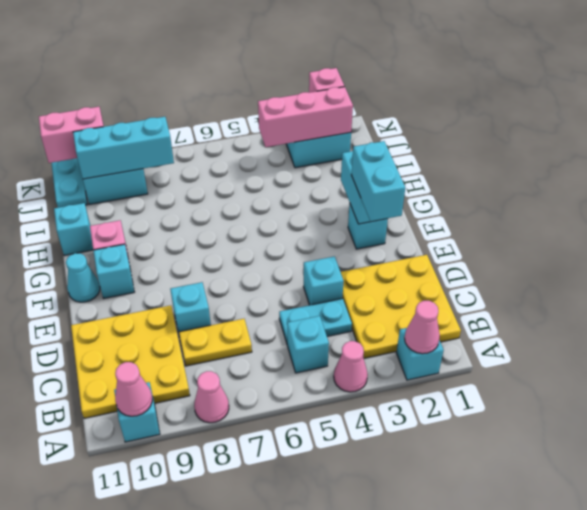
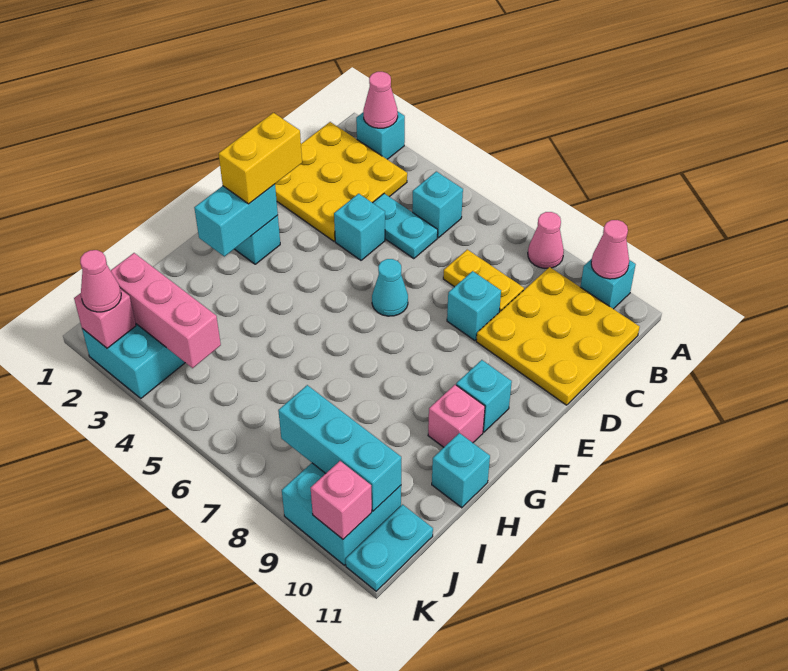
pink 1x1 cone [334,341,368,392] -> pink 1x1 cone moved to [80,250,121,312]
cyan 1x2 brick [351,141,405,222] -> yellow 1x2 brick [219,113,302,204]
cyan 1x1 cone [66,253,100,302] -> cyan 1x1 cone moved to [372,259,408,316]
pink 1x2 brick [39,107,104,163] -> pink 1x1 brick [311,461,372,539]

